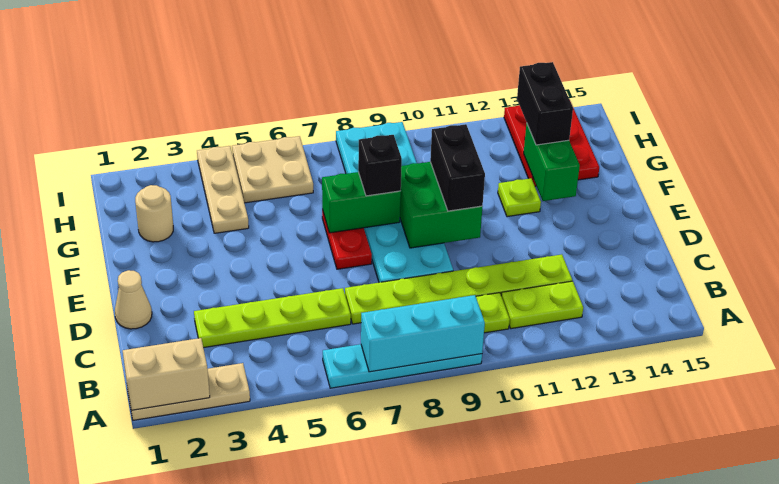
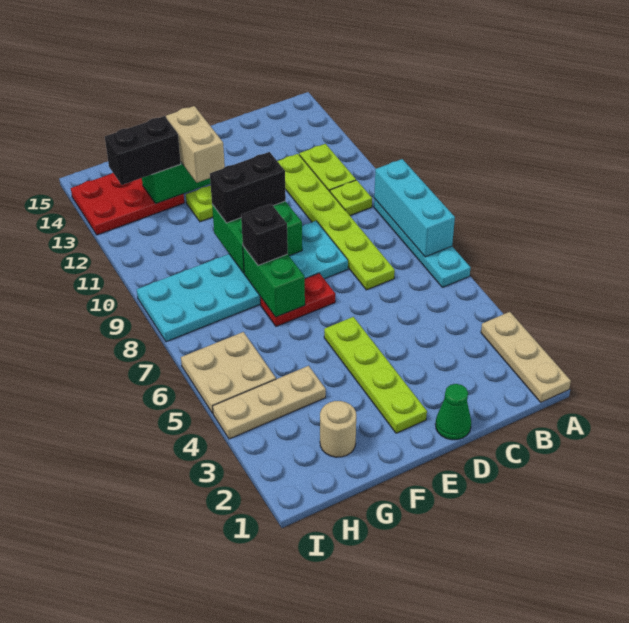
tan 1x2 brick [123,338,210,410] -> tan 1x2 brick moved to [166,106,225,183]
lime 1x4 plate [194,288,351,348] -> lime 1x4 plate moved to [324,317,427,433]
tan 1x1 cone [115,270,152,329] -> green 1x1 cone [435,384,471,440]

